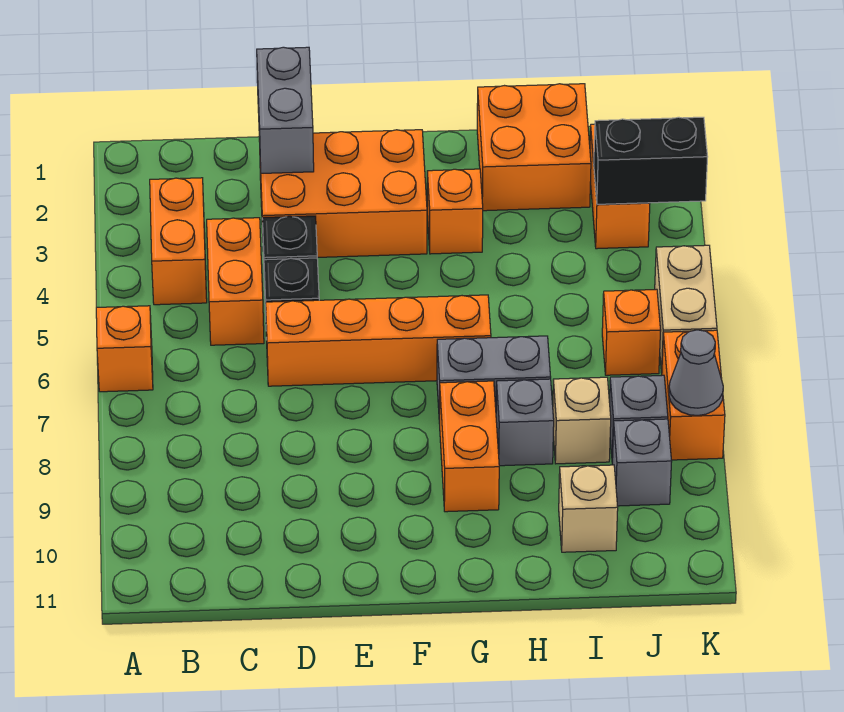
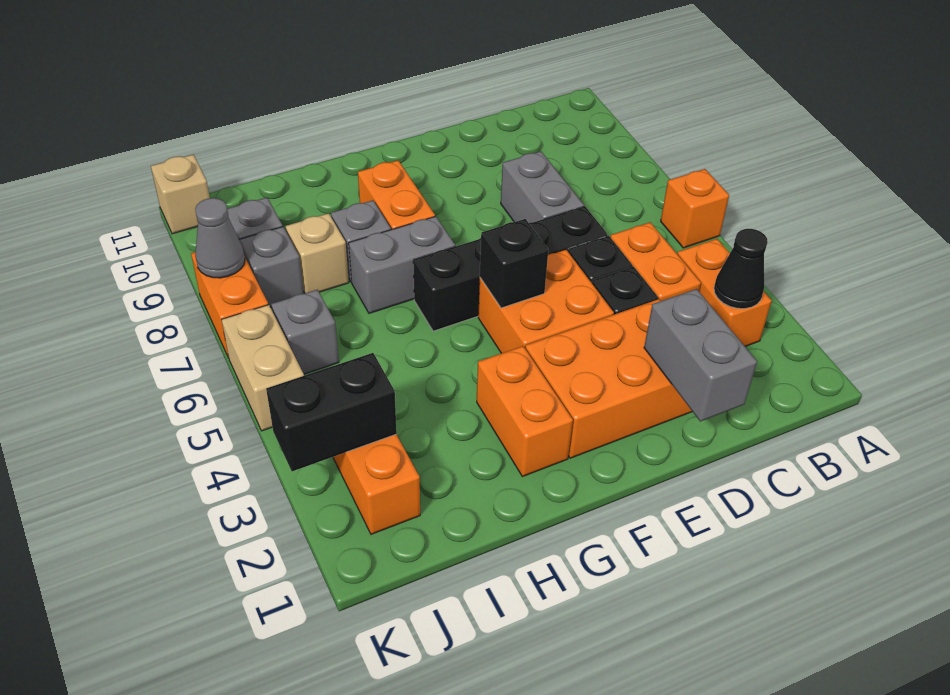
none -> black 1x1 cone [714,229,768,309]
orange 1x4 brick [266,295,491,386] -> black 1x4 brick [413,206,608,331]
none -> grey 1x2 brick [501,151,584,223]
none -> black 1x1 brick [480,219,548,308]
orange 1x1 brick [427,169,483,254] -> orange 1x2 brick [477,346,573,477]
orange 2x2 brick [477,84,591,211] -> orange 2x2 brick moved to [478,249,614,353]
tan 1x1 brick [559,465,618,552] -> tan 1x1 brick moved to [151,155,210,234]
orange 1x1 brick [602,289,661,375] -> grey 1x1 brick [271,290,339,374]

